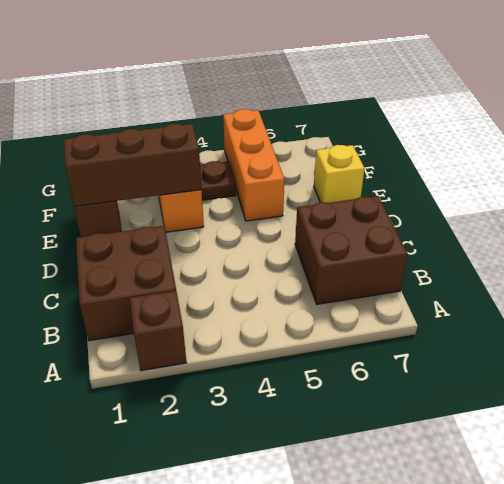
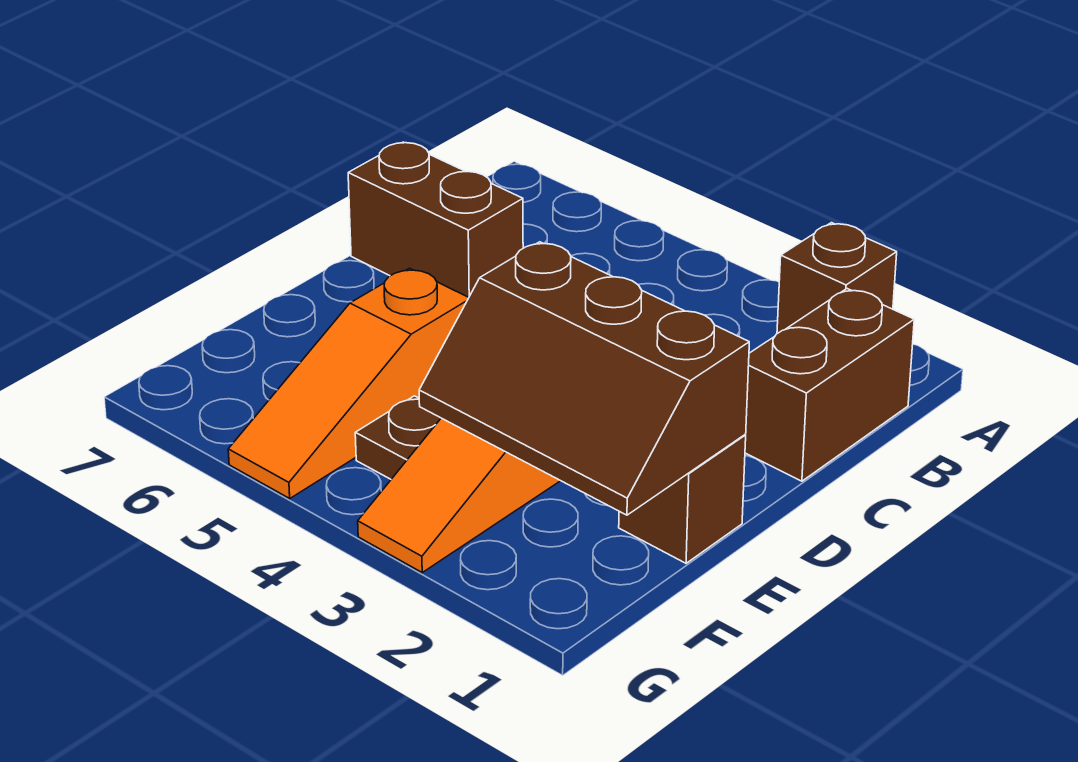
brown 2x2 brick [76,226,176,341] -> brown 1x2 brick [745,289,914,481]
brown 2x2 brick [295,196,408,304] -> brown 1x2 brick [348,142,523,297]
orange 1x3 brick [223,109,284,221] -> orange 1x3 slope [228,268,469,498]
yellow 1x1 brick [314,145,365,203] -> none

